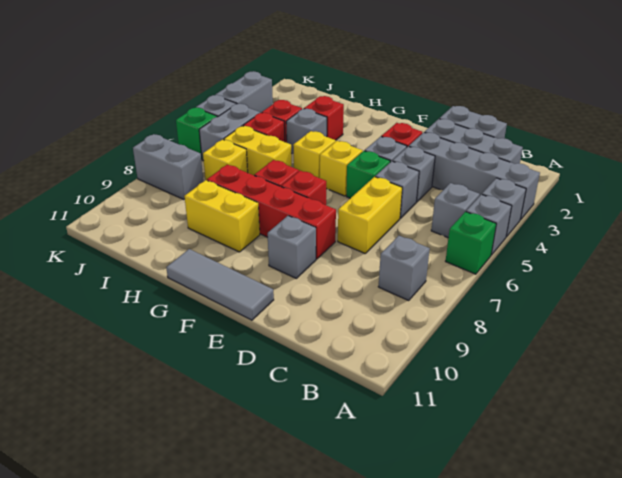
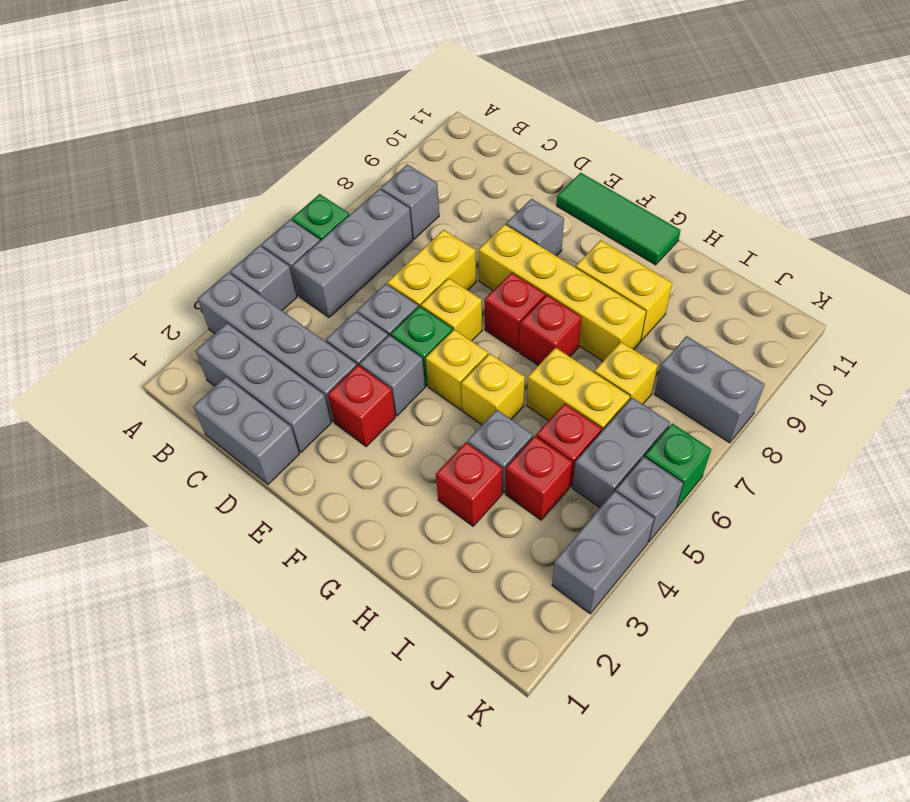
grey 1x1 brick [431,183,480,238] -> grey 1x3 brick [292,189,413,317]
none -> yellow 1x1 brick [421,278,482,341]
red 1x4 brick [207,165,336,259] -> yellow 1x4 brick [479,225,646,361]
grey 1x3 tile [166,249,274,320] -> green 1x3 tile [557,173,681,265]

